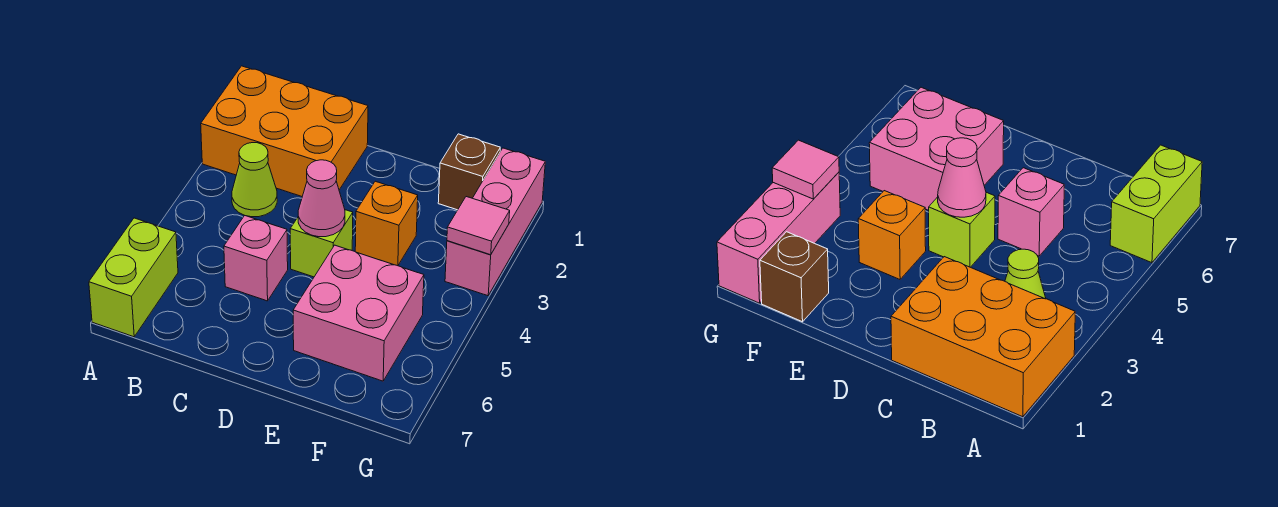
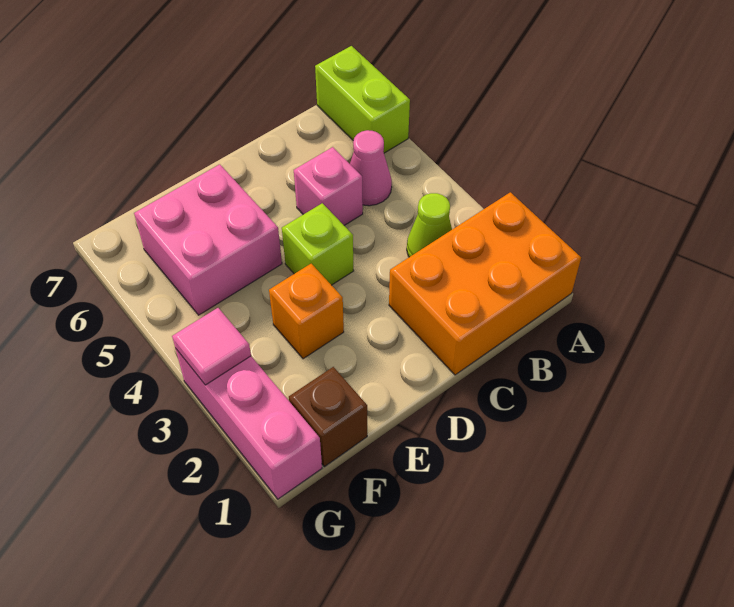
pink 1x1 cone [298,160,345,237] -> pink 1x1 cone moved to [350,130,392,206]

